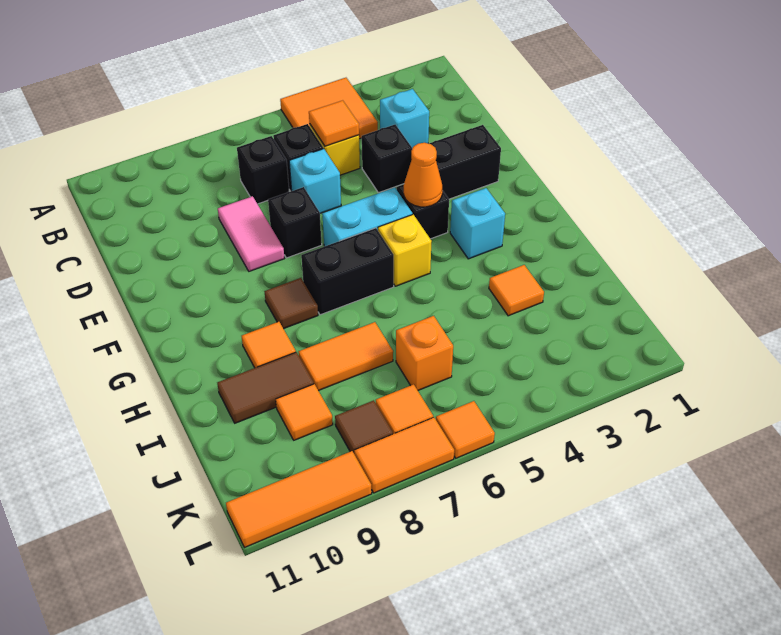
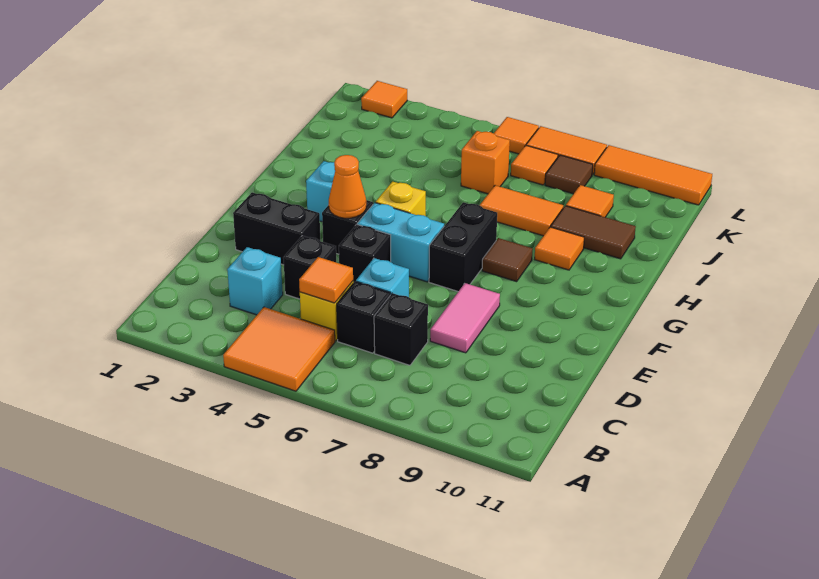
black 1x1 brick [268,187,322,258] -> black 1x1 brick moved to [339,224,391,283]
black 1x2 brick [301,228,394,315] -> black 1x2 brick turned to [429,202,497,291]
orange 1x1 tile [489,265,544,316] -> orange 1x1 tile moved to [361,81,407,118]

